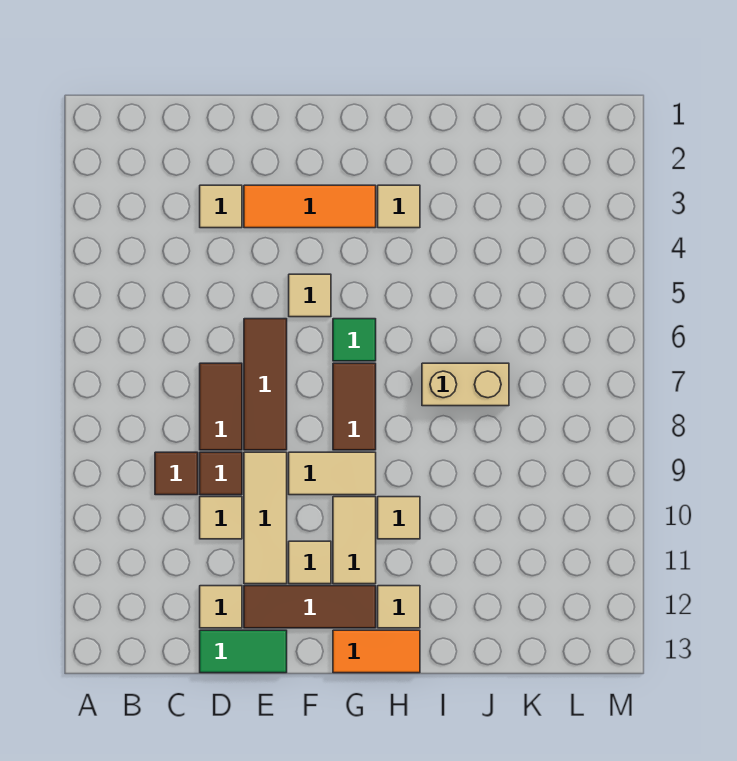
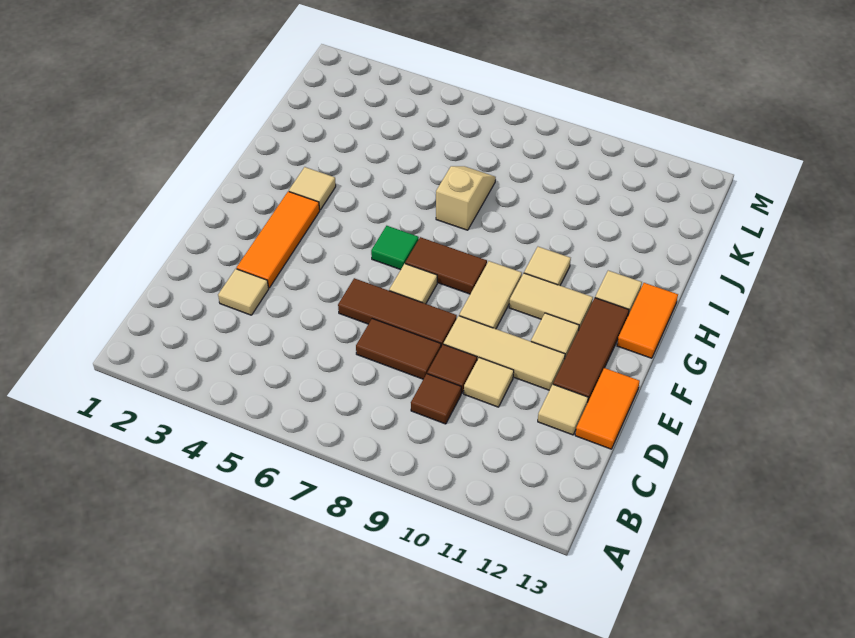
green 1x2 tile [200,630,287,673] -> orange 1x2 tile [575,368,640,449]
tan 1x1 tile [289,274,331,317] -> tan 1x1 tile moved to [389,264,437,304]
tan 1x2 brick [422,363,509,406] -> tan 1x2 slope [436,166,496,230]

